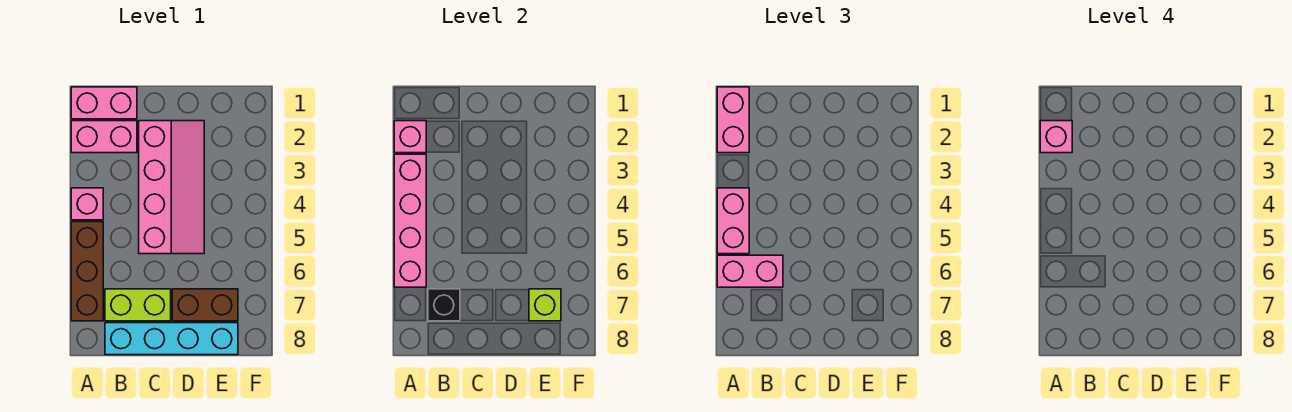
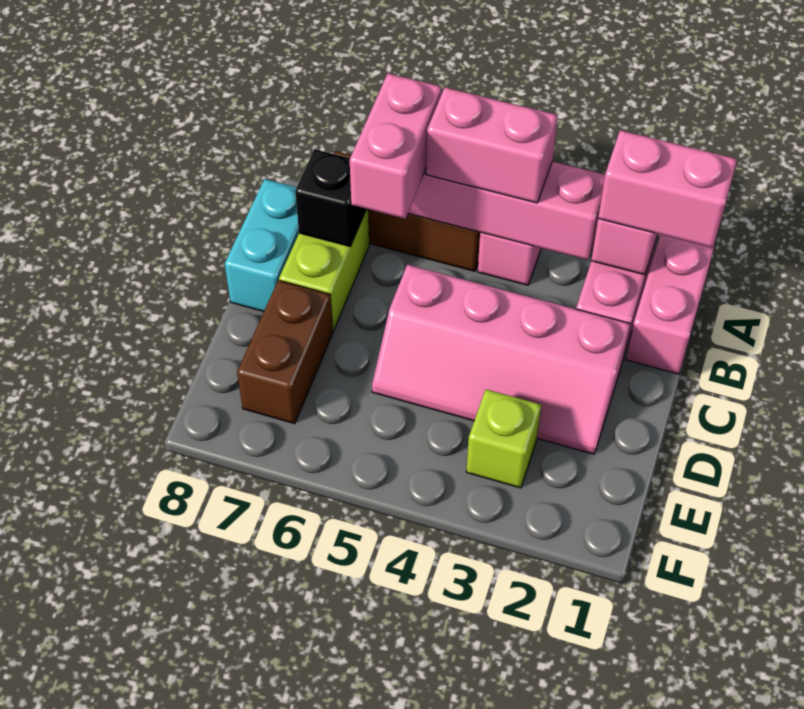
pink 1x1 brick [1040,121,1072,153] -> none
cyan 1x4 brick [105,323,238,355] -> cyan 1x2 brick [225,179,299,311]
lime 1x1 brick [529,289,561,321] -> lime 1x1 brick moved to [466,389,541,488]

